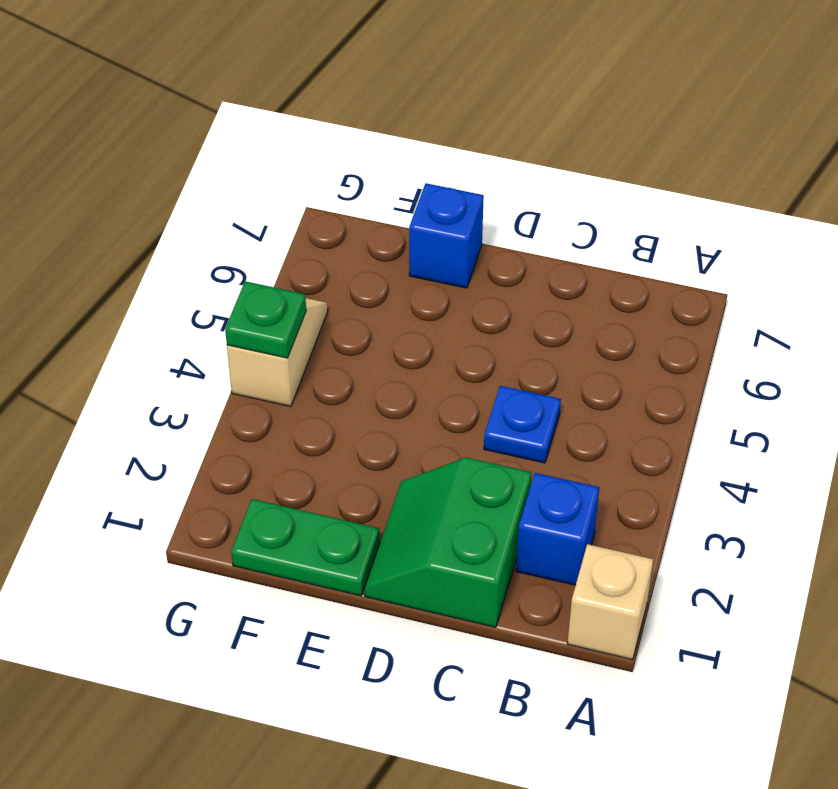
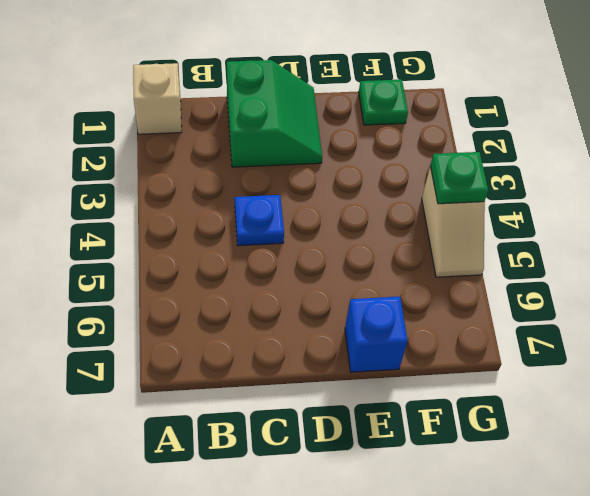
blue 1x1 brick [516,473,599,585] -> none
green 1x2 plate [231,499,380,596] -> green 1x1 plate [359,80,408,125]

